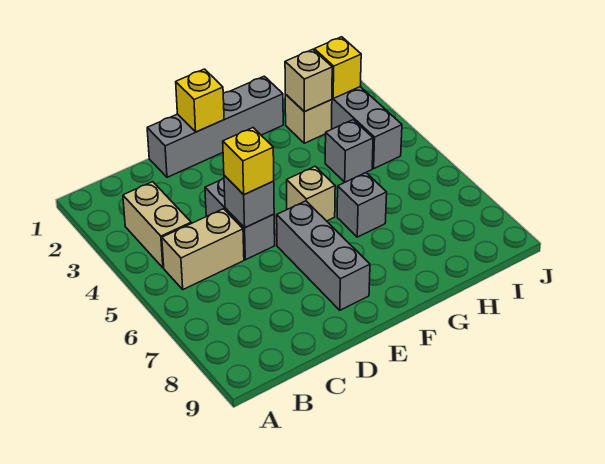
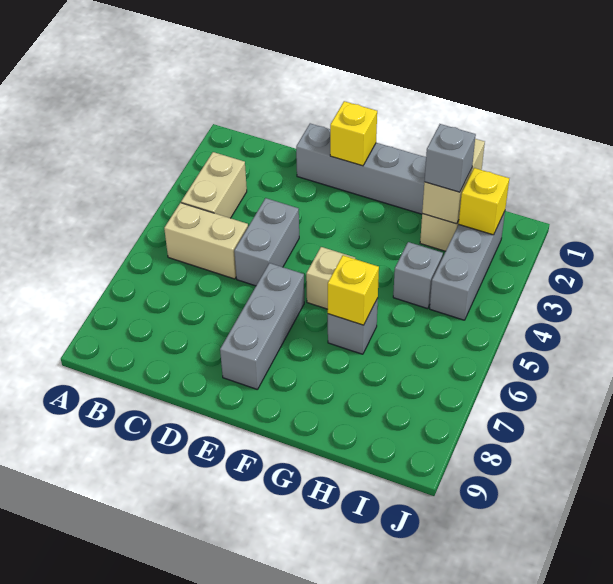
grey 1x1 brick [224,175,274,228] -> grey 1x1 brick moved to [424,124,476,192]
yellow 1x1 brick [223,128,274,195] -> yellow 1x1 brick moved to [328,255,379,325]
tan 1x1 brick [285,49,332,112] -> tan 1x2 brick [422,139,485,224]

